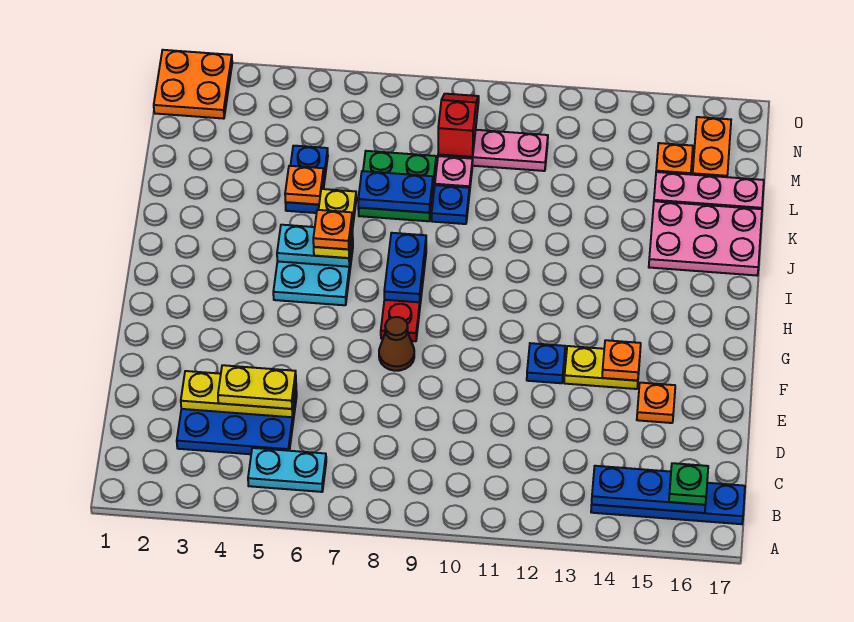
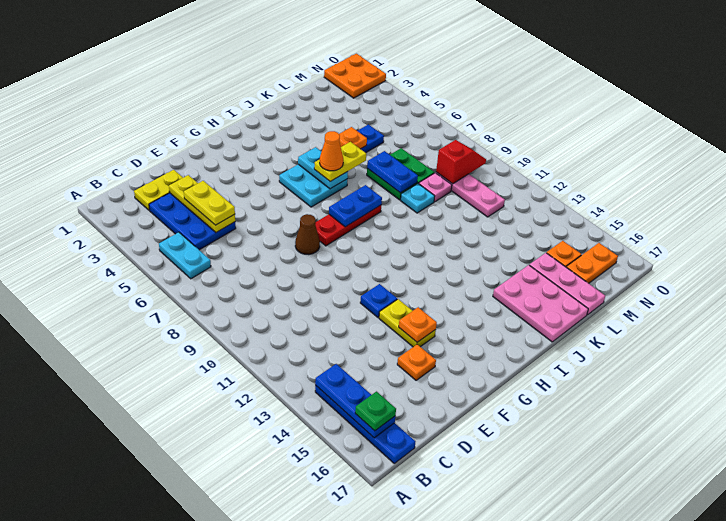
none -> yellow 1x2 plate [134,170,183,210]
orange 1x1 plate [313,210,352,249] -> orange 1x1 cone [320,131,343,171]
blue 1x1 plate [432,185,470,224] -> cyan 1x1 plate [401,184,435,213]

